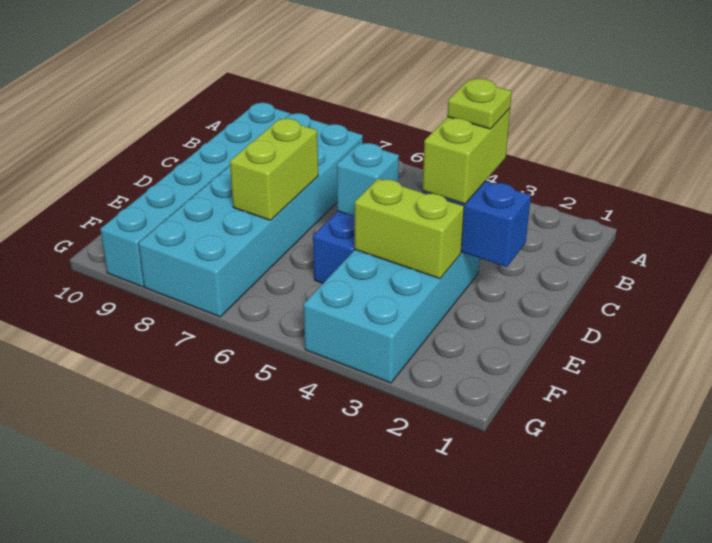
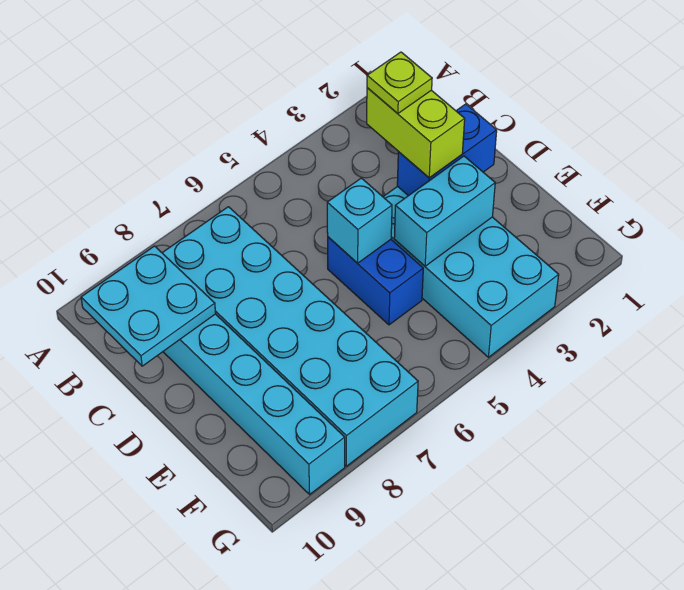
none -> cyan 2x2 plate [81,246,216,366]
lime 1x2 brick [230,119,318,220] -> none
lime 1x2 brick [355,179,464,279] -> cyan 1x2 brick [394,156,495,266]

